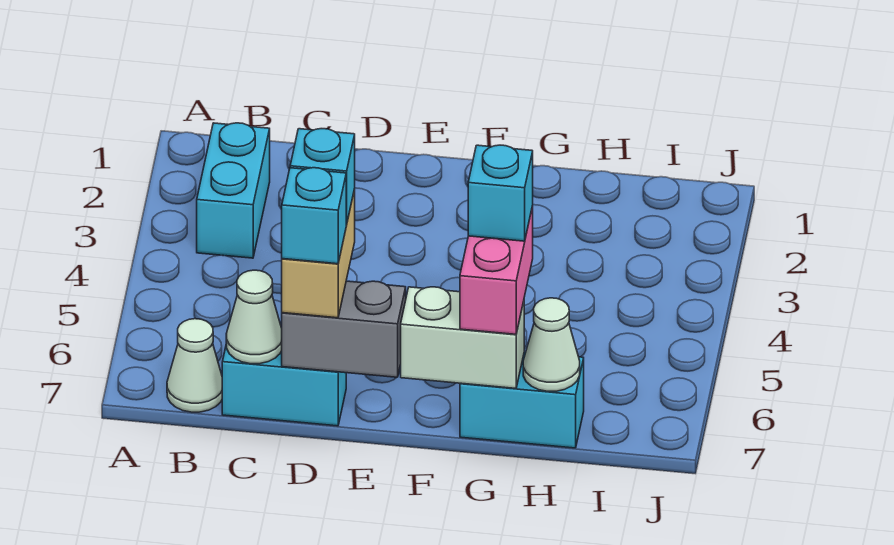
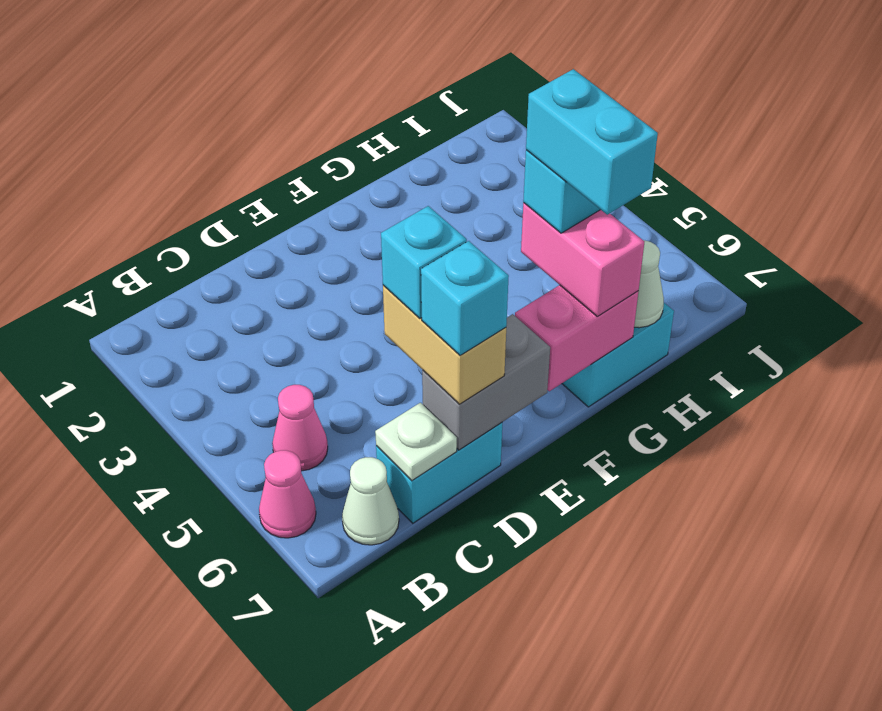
none -> pink 1x1 cone [259,450,316,538]
cyan 1x2 brick [197,123,270,258] -> cyan 1x2 brick moved to [526,69,658,215]
none -> pink 1x1 cone [272,384,328,471]
white 1x1 cone [226,270,282,364] -> white 1x1 plate [375,403,457,481]
white 1x2 brick [401,287,524,388] -> pink 1x2 brick [515,285,638,391]

